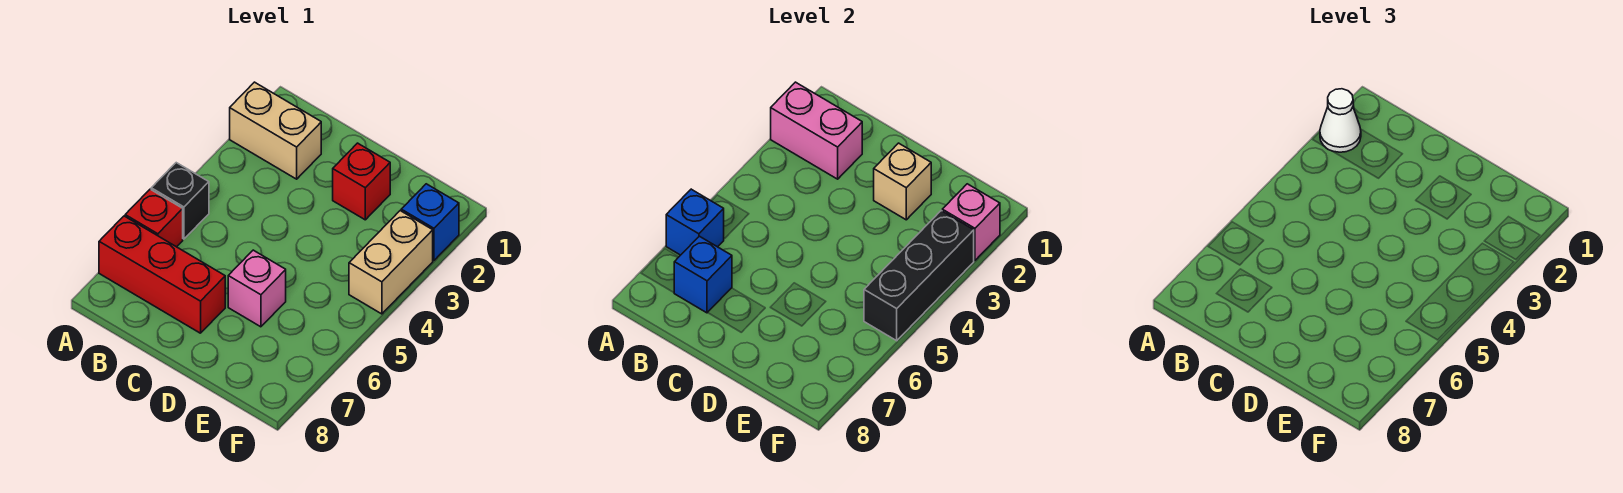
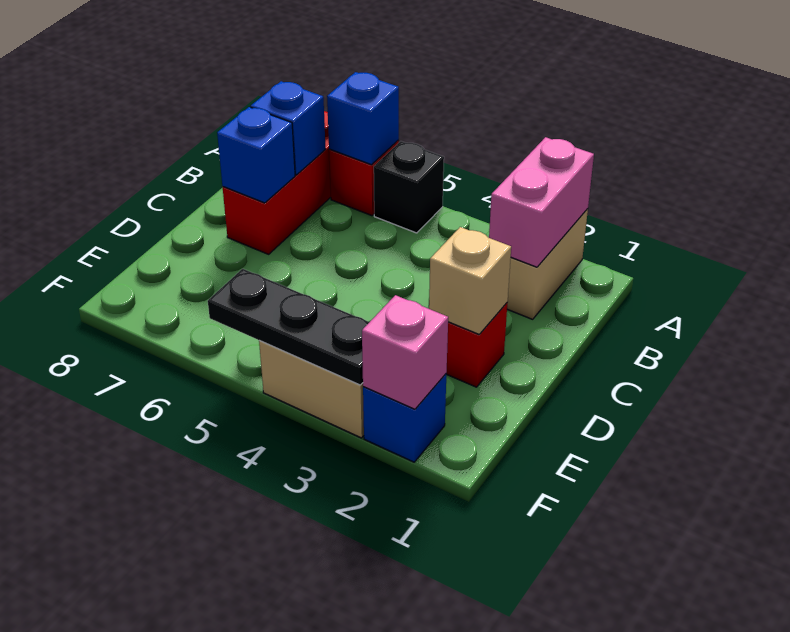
white 1x1 cone [1320,89,1361,152] -> none
none -> blue 1x1 brick [217,107,295,203]
pink 1x1 brick [228,250,286,327] -> none
black 1x3 brick [864,211,974,341] -> black 1x3 plate [208,269,369,385]

